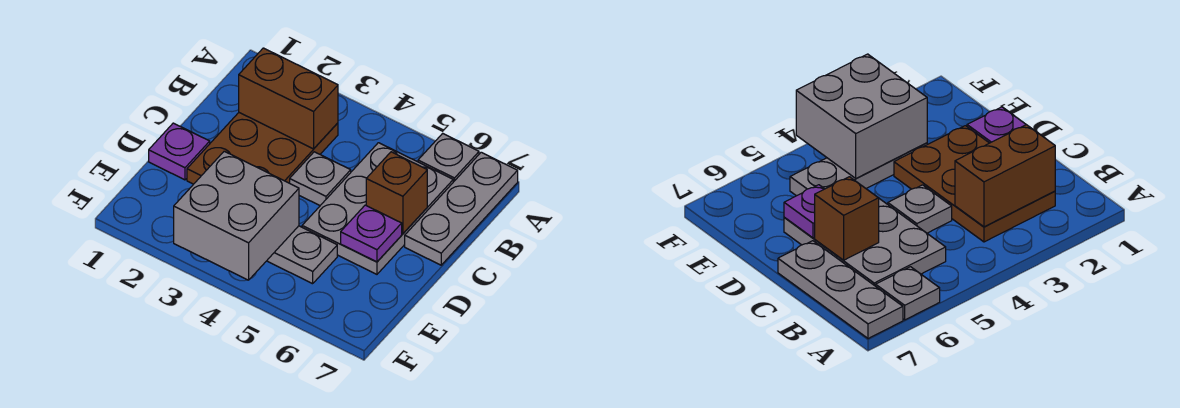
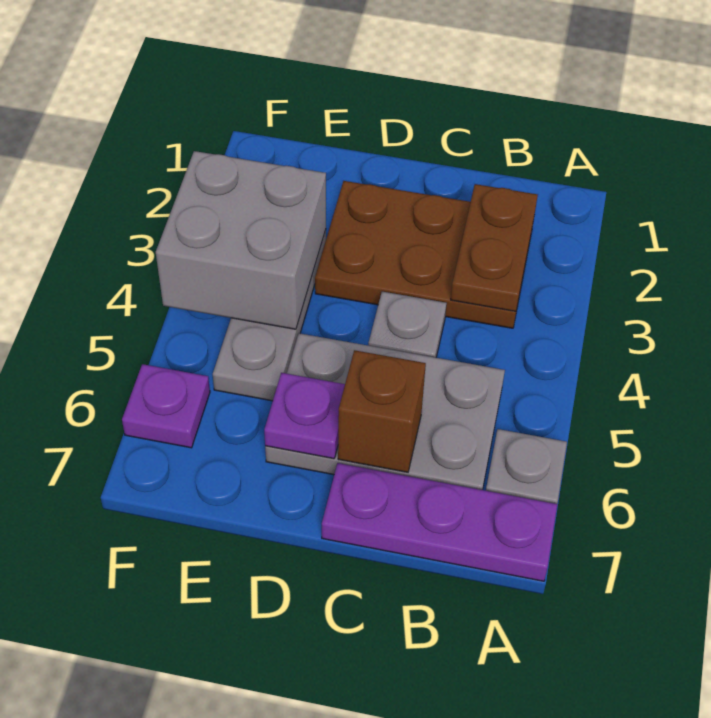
grey 1x3 plate [405,152,518,265] -> purple 1x3 plate [322,463,557,581]
brown 1x2 brick [239,48,338,149] -> brown 1x2 plate [451,184,538,311]
purple 1x1 plate [149,123,210,180] -> purple 1x1 plate moved to [122,364,210,448]

